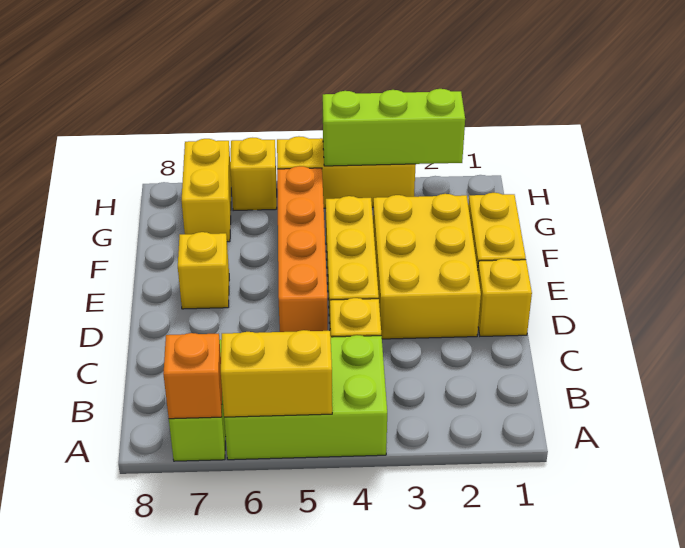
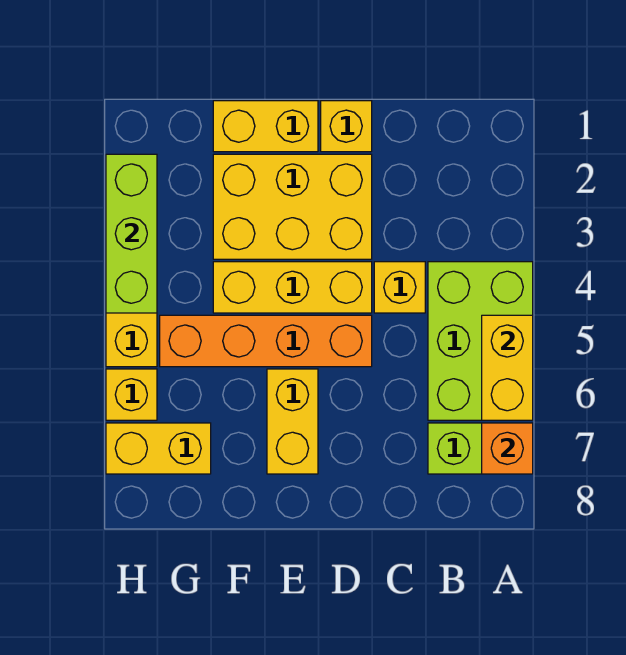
yellow 1x1 brick [178,232,229,309] -> yellow 1x2 brick [267,369,318,474]

